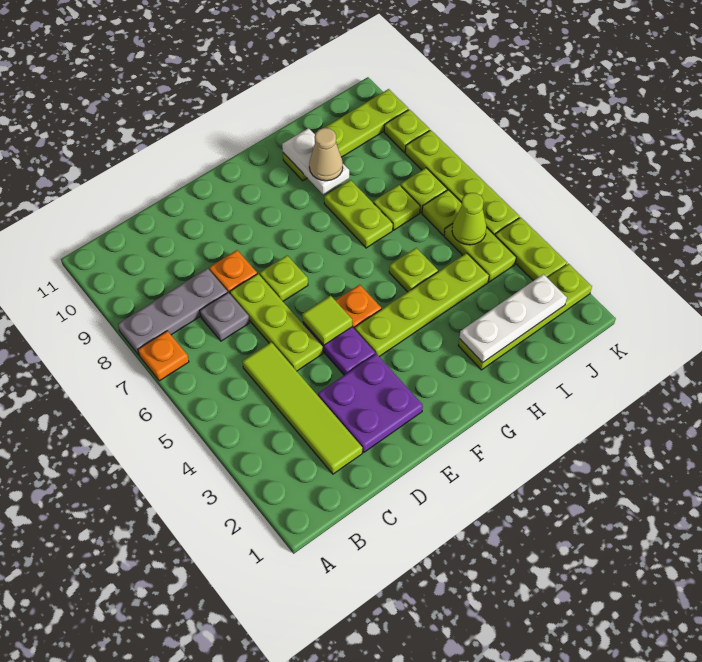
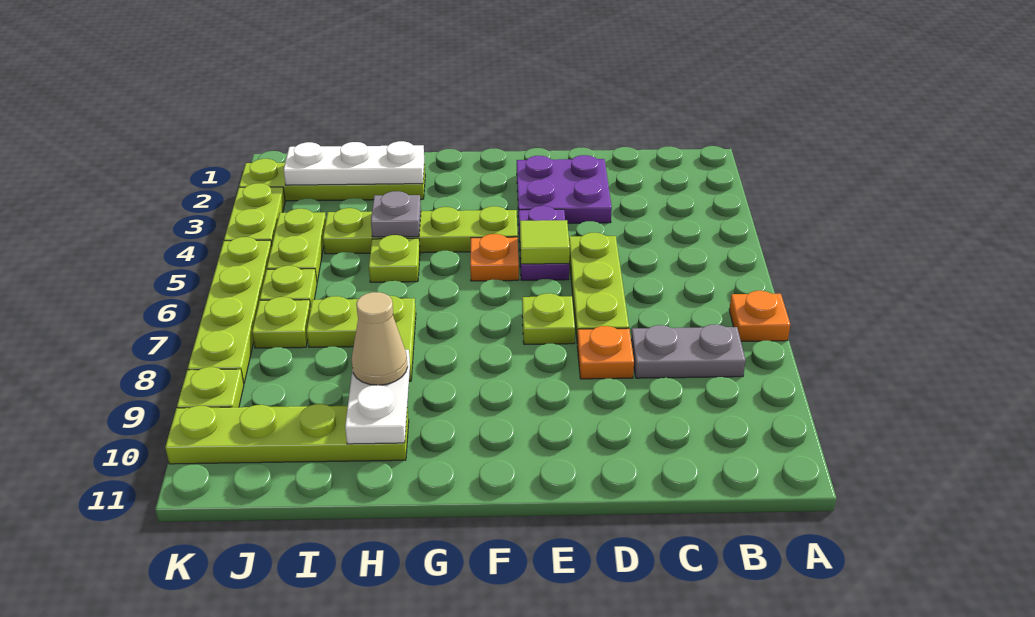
grey 1x3 plate [118,268,228,355] -> grey 1x2 plate [631,324,746,378]
lime 1x4 tile [242,342,362,474] -> none
grey 1x1 plate [200,292,249,341] -> grey 1x1 plate moved to [371,191,421,237]
lime 1x1 cone [452,193,486,245] -> none

